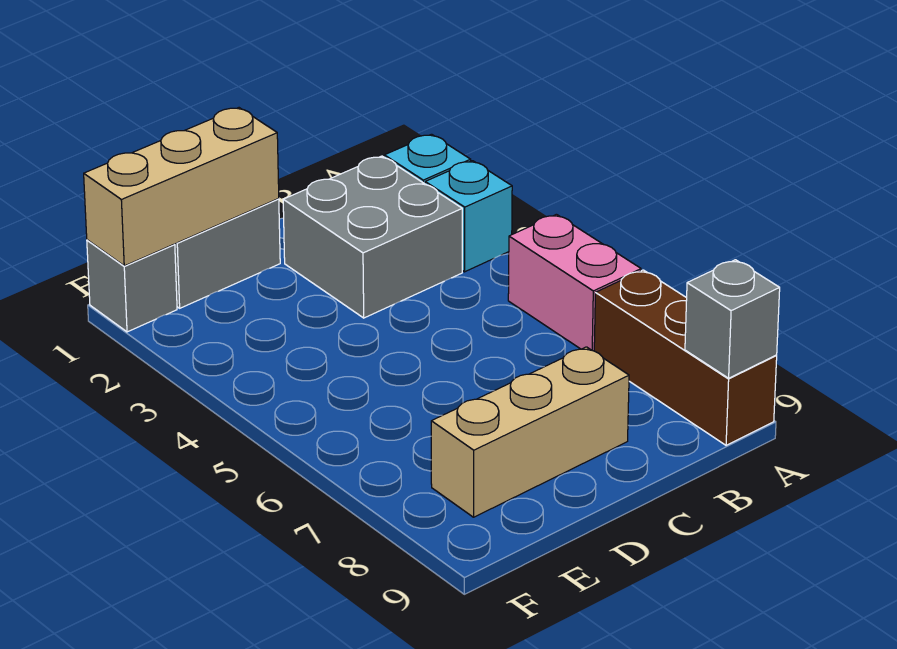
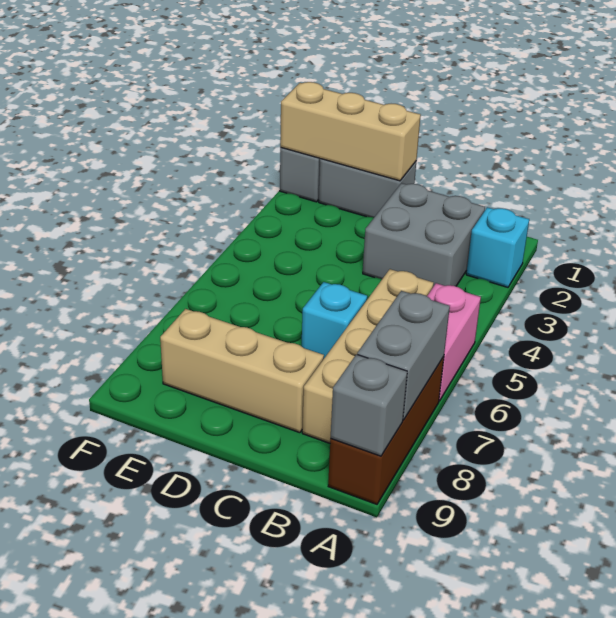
cyan 1x1 brick [425,161,512,272] -> cyan 1x1 brick moved to [302,282,367,358]
none -> grey 1x2 brick [357,291,450,420]
none -> tan 1x4 brick [302,269,434,443]

